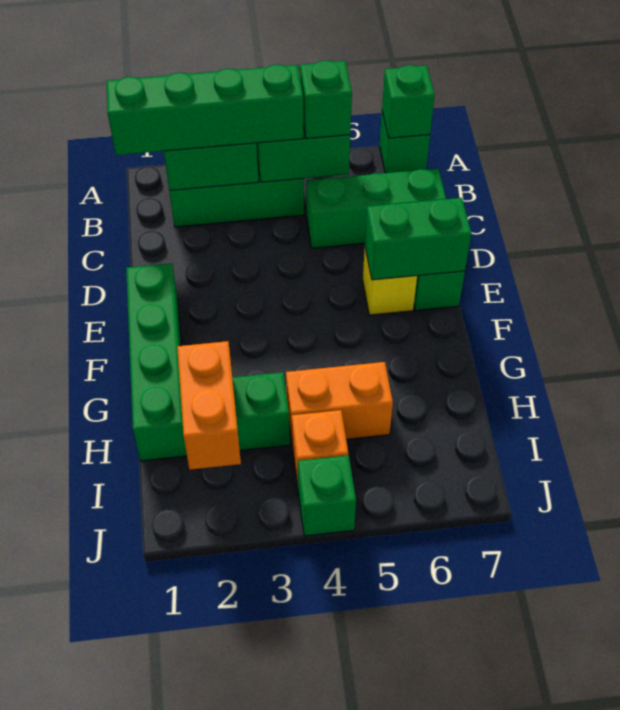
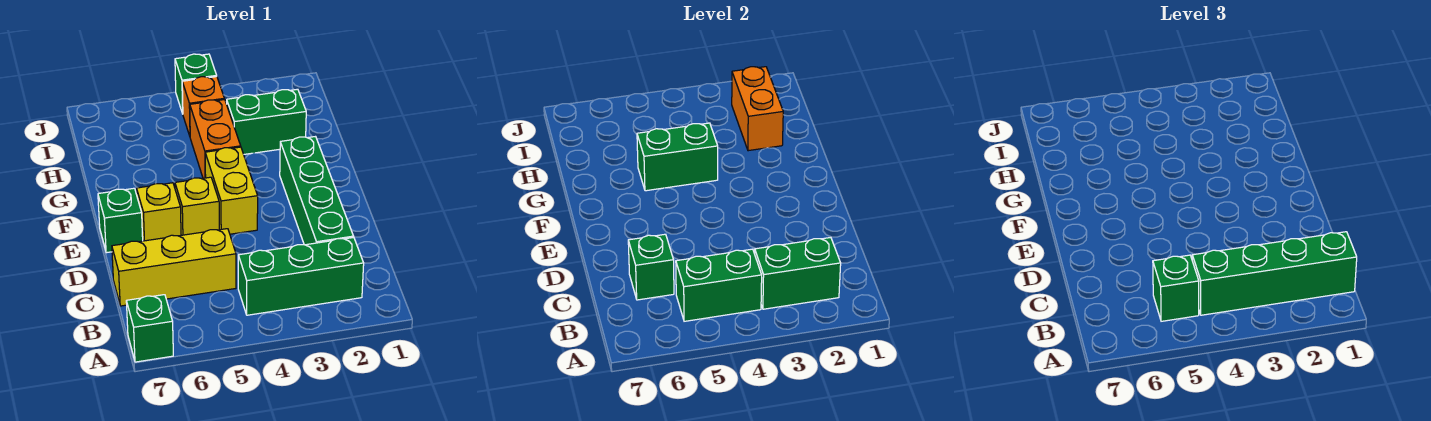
green 1x1 brick [382,65,435,138] -> green 1x1 brick moved to [628,234,674,300]
green 1x3 brick [306,168,446,248] -> yellow 1x3 brick [112,229,236,306]
green 1x4 brick [126,263,187,461] -> green 1x4 brick moved to [280,137,353,245]
none -> yellow 1x2 brick [205,147,258,234]
none -> yellow 1x1 brick [175,177,219,235]
green 1x2 brick [365,198,471,280] -> green 1x2 brick moved to [637,123,718,191]
orange 1x2 brick [286,362,393,440] -> orange 1x2 brick turned to [190,100,241,178]

